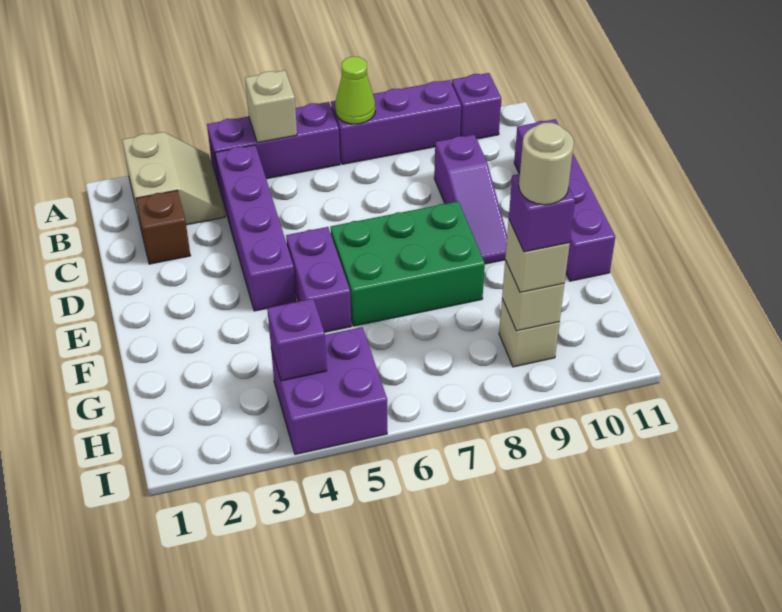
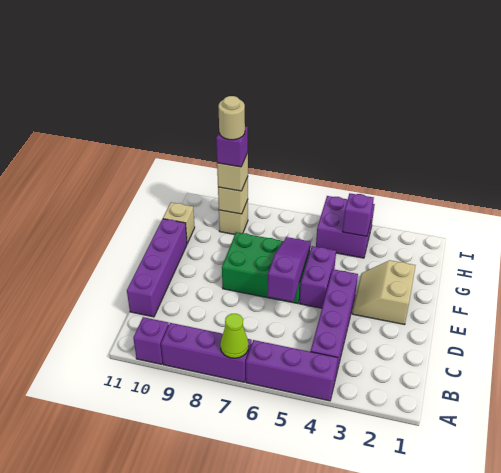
tan 2x2 slope [122,132,225,227] -> tan 2x2 slope moved to [352,260,416,325]
tan 1x1 brick [245,70,297,143] -> tan 1x1 brick moved to [163,202,195,243]
brown 1x1 brick [136,190,191,264] -> none
purple 1x3 slope [434,135,507,264] -> purple 1x3 slope moved to [268,237,311,301]

